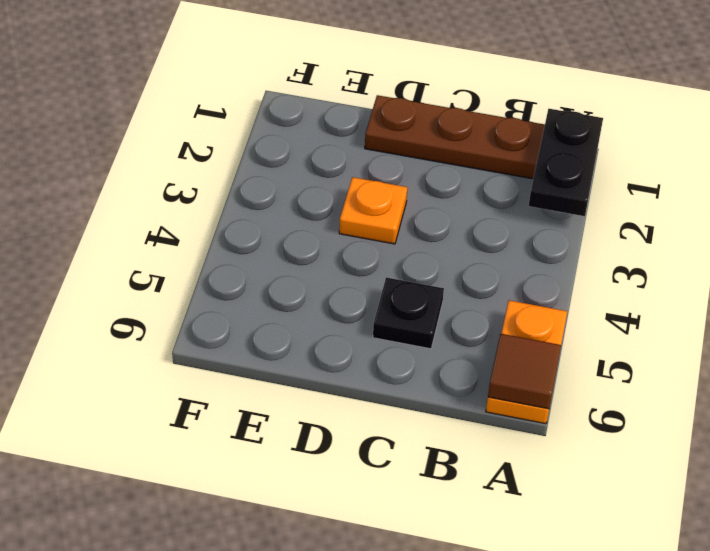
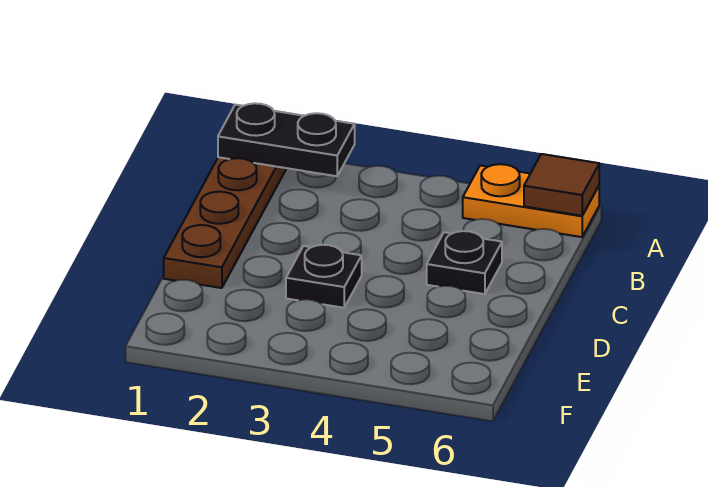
orange 1x1 plate [339,177,407,244] -> black 1x1 plate [286,245,362,308]

